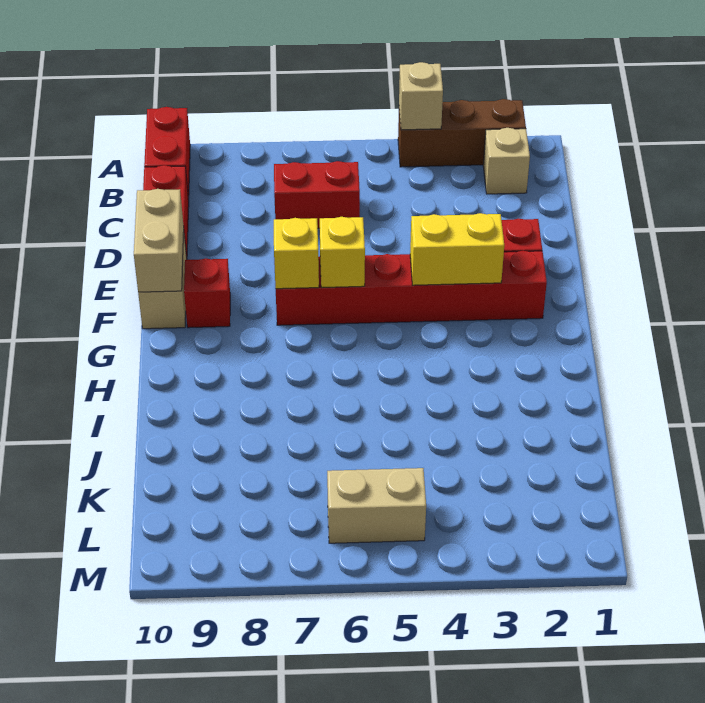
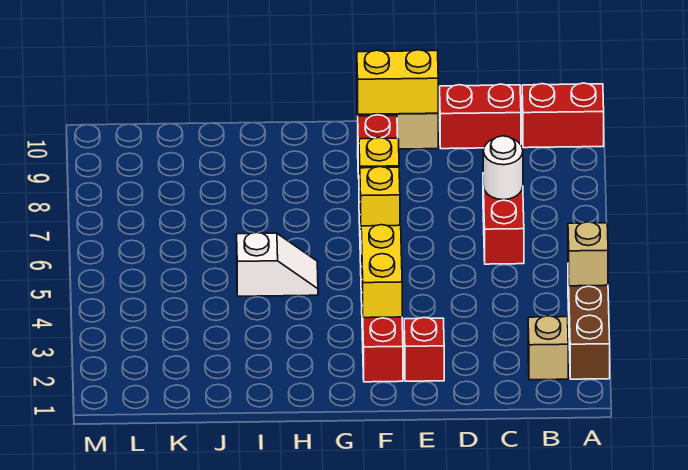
none -> white 1x1 round brick [483,136,523,200]
tan 1x2 brick [134,189,184,292] -> yellow 1x2 brick [357,50,438,114]
none -> white 1x2 slope [237,232,318,296]
tan 1x2 brick [327,468,426,543] -> none

